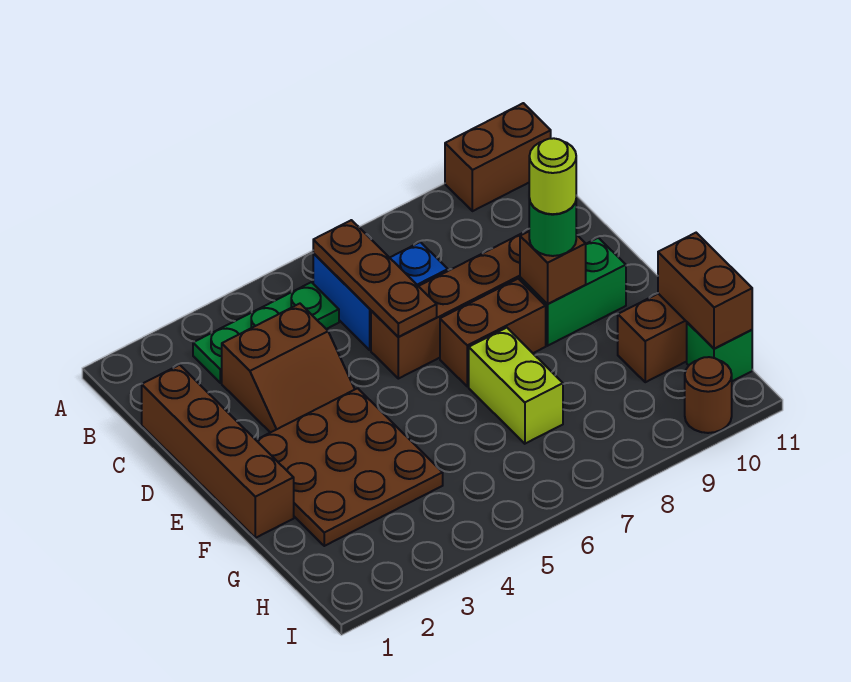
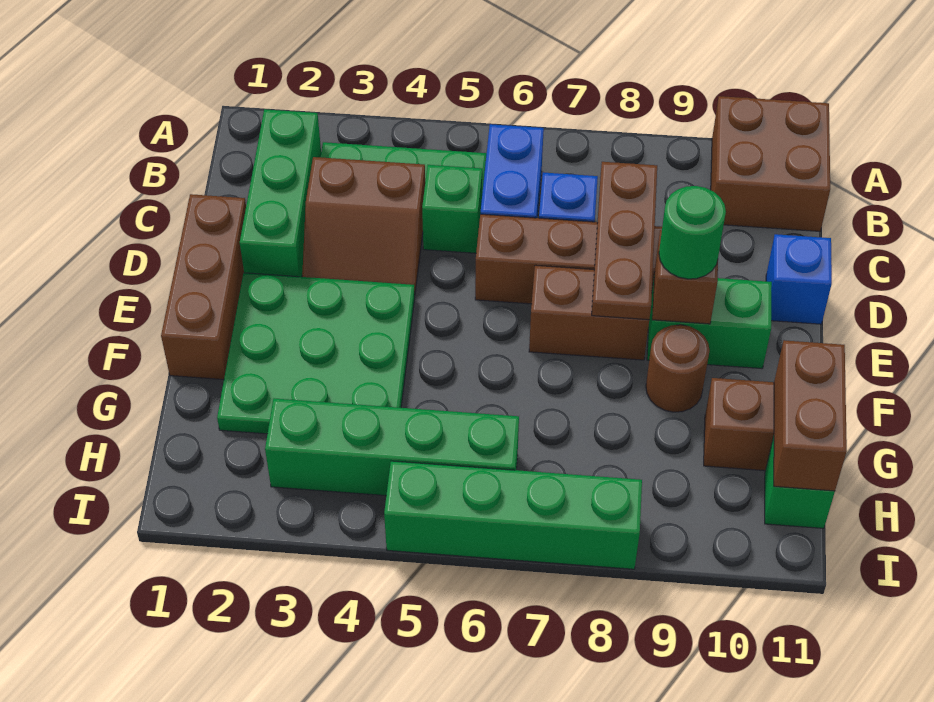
brown 1x2 brick [445,103,551,211] -> brown 2x2 brick [711,96,830,231]
none -> green 1x3 brick [240,109,321,277]
brown 1x3 plate [313,220,437,337] -> brown 1x3 plate moved to [592,162,657,320]
brown 1x4 brick [142,365,294,538] -> brown 1x3 brick [161,194,246,379]
none -> green 1x1 brick [422,165,482,253]
none -> blue 1x1 brick [766,234,832,324]
brown 3x3 plate [256,388,443,546] -> green 3x3 plate [217,273,415,434]
lime 1x1 round brick [529,138,576,214] -> none
lime 1x2 brick [469,328,563,444] -> none
none -> green 1x4 brick [265,398,519,496]
none -> green 1x4 brick [384,461,642,569]
brown 1x1 round brick [685,357,732,433] -> brown 1x1 round brick moved to [646,325,710,412]

